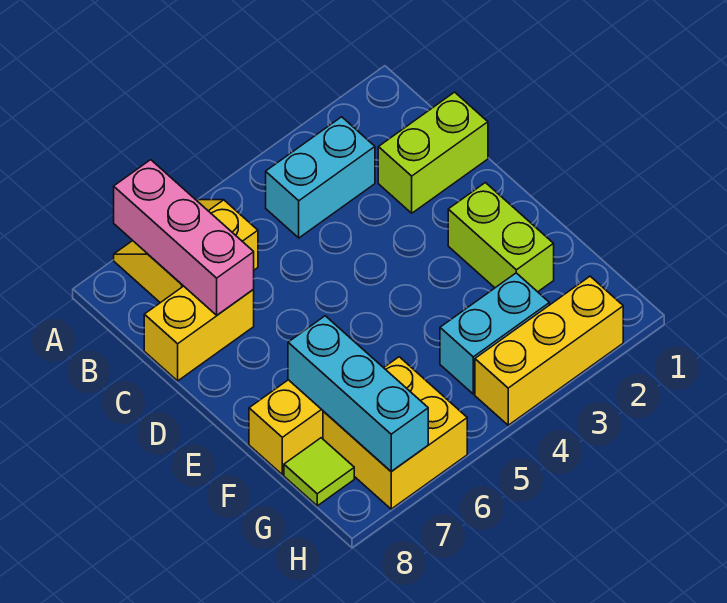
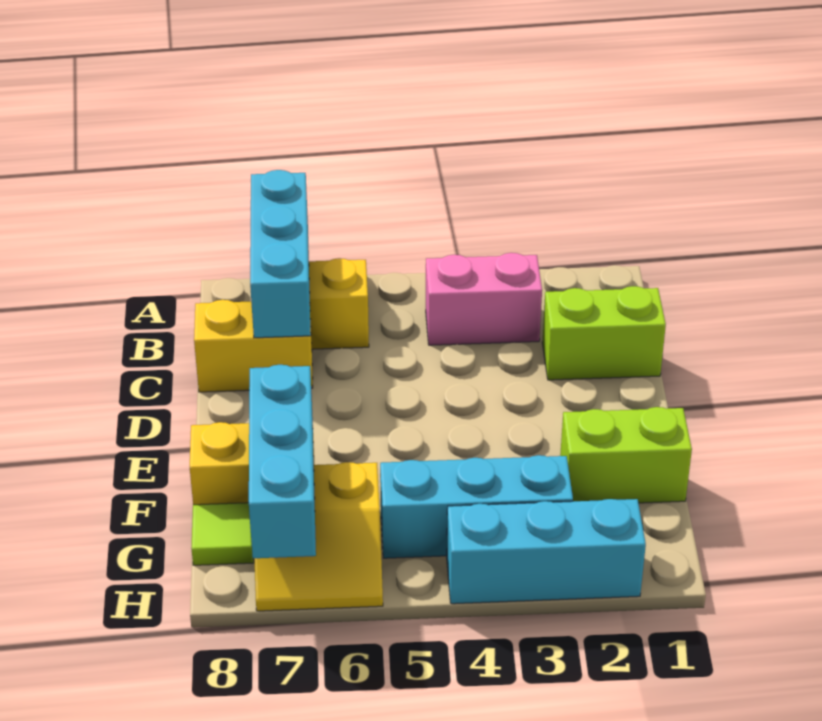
pink 1x3 brick [114,160,254,315] -> cyan 1x3 brick [250,170,311,338]
cyan 1x2 brick [266,117,375,238] -> pink 1x2 brick [426,253,542,345]
lime 1x2 brick [448,183,554,292] -> lime 1x2 brick turned to [560,407,692,503]
cyan 1x2 brick [440,273,549,394] -> cyan 1x3 brick [380,455,573,558]
yellow 2x2 brick [323,357,467,509] -> yellow 2x2 slope [254,462,383,611]
yellow 1x3 brick [475,276,623,425] -> cyan 1x3 brick [447,499,646,604]

